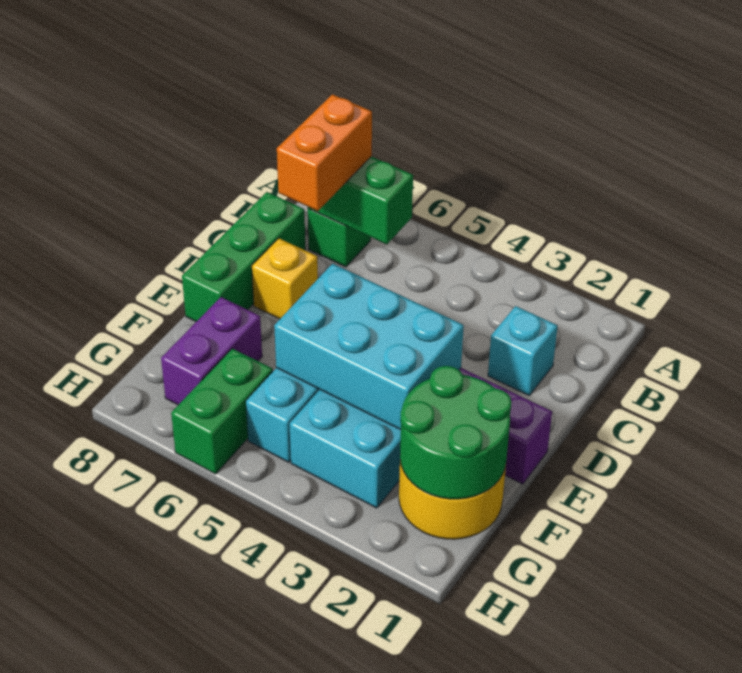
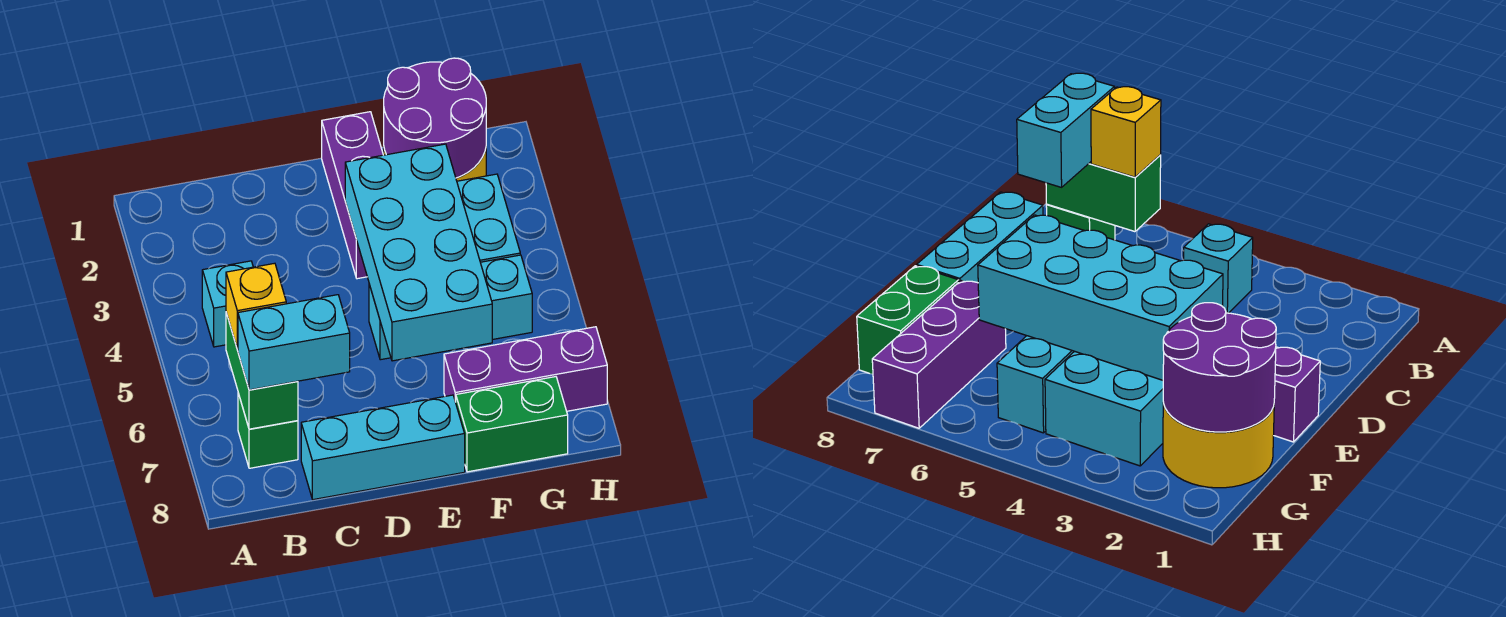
orange 1x2 brick [277,95,372,211] -> cyan 1x2 brick [238,295,350,390]
cyan 1x1 brick [488,306,558,395] -> cyan 1x1 brick moved to [202,261,253,347]
green 1x3 brick [182,192,305,322] -> cyan 1x3 brick [301,395,465,500]
yellow 1x1 brick [252,238,318,319] -> yellow 1x1 brick moved to [226,263,286,349]
cyan 2x3 brick [274,264,464,430] -> cyan 2x4 brick [345,144,492,361]
green 2x2 round brick [400,366,511,499] -> purple 2x2 round brick [384,58,486,178]
purple 1x2 brick [161,297,262,405] -> purple 1x3 brick [444,327,607,411]
green 1x2 brick [171,349,273,474] -> green 1x2 brick moved to [456,377,568,472]

